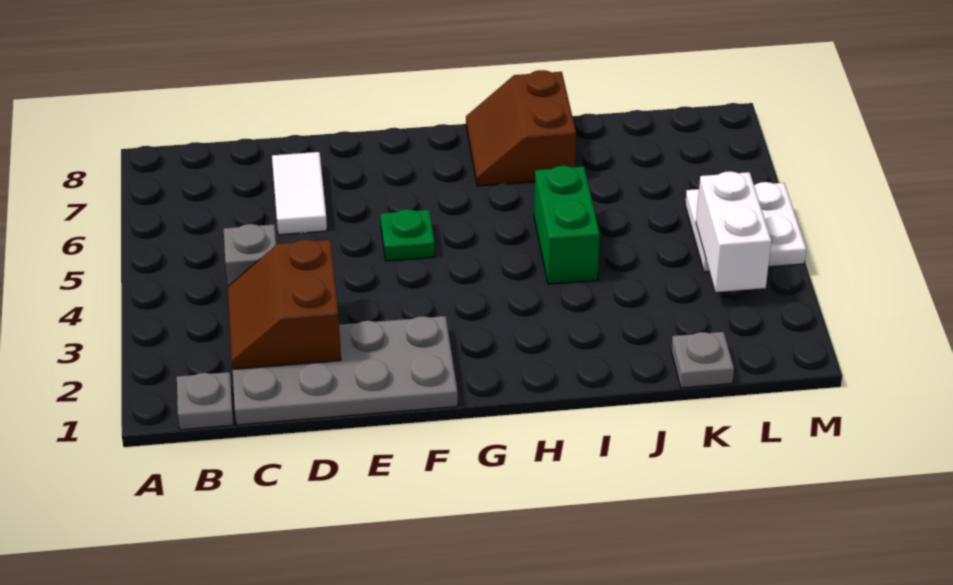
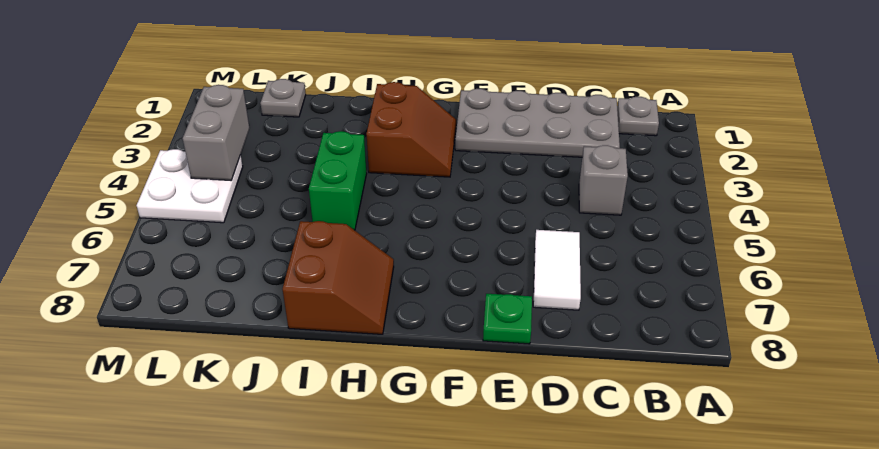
brown 2x2 slope [228,239,341,369] -> brown 2x2 slope moved to [366,82,456,177]
green 1x1 plate [381,209,435,261] -> green 1x1 plate moved to [483,294,532,344]
white 1x2 brick [696,171,771,292] -> grey 1x2 brick [183,85,249,181]

